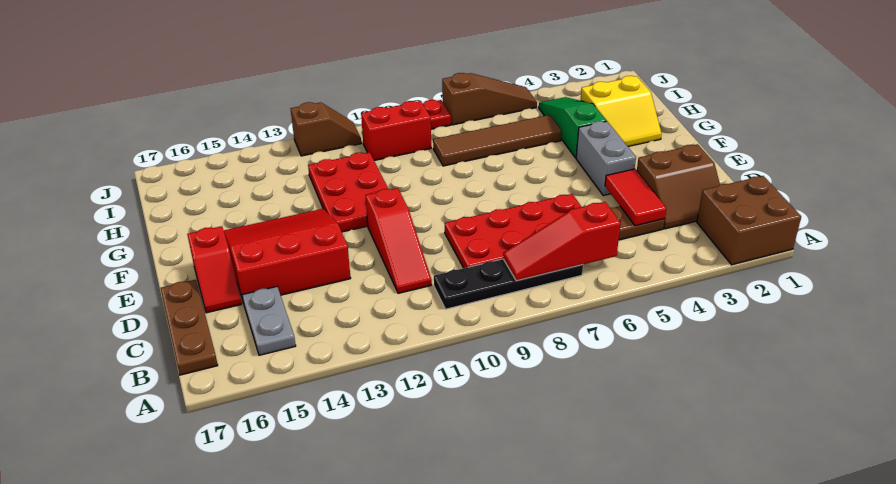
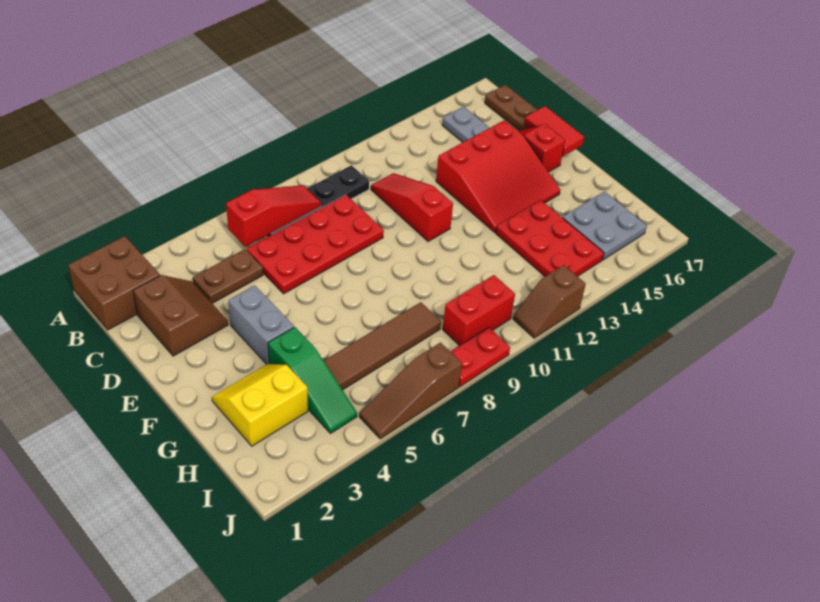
brown 2x2 slope [637,144,720,229] -> brown 2x2 slope turned to [133,275,228,356]
red 1x2 tile [605,169,667,226] -> red 1x2 tile moved to [524,106,584,156]
red 2x3 plate [308,152,388,232] -> red 2x3 plate moved to [496,200,604,276]
none -> grey 2x2 plate [562,192,647,260]

